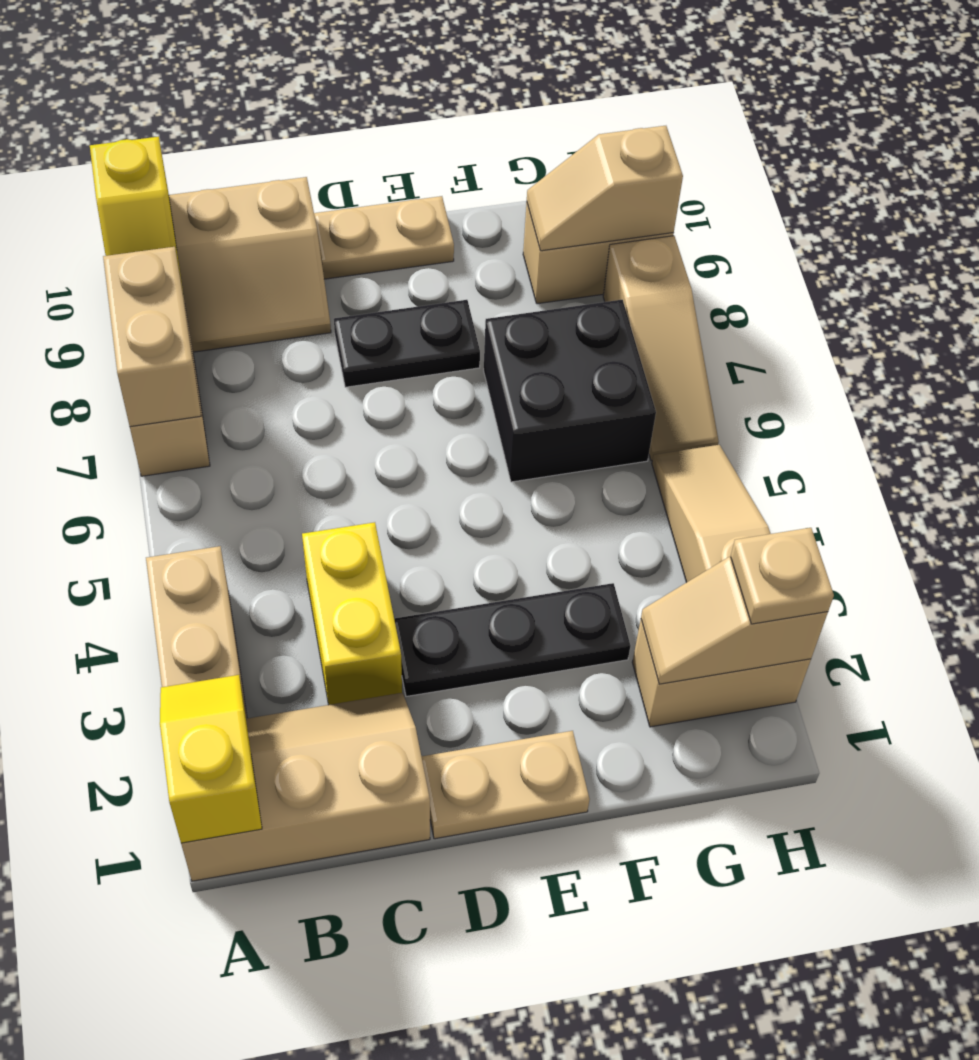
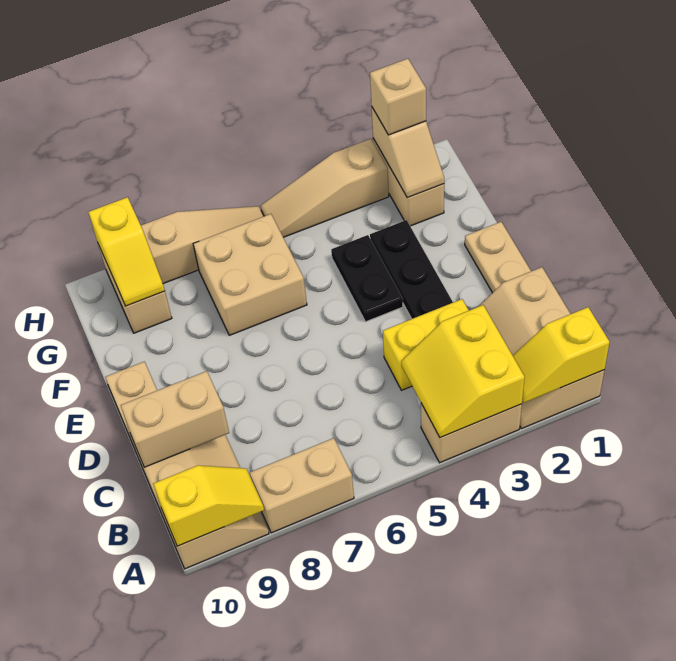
none -> yellow 2x2 slope [401,305,525,438]
tan 1x2 brick [103,247,201,427] -> tan 1x2 brick moved to [121,371,229,467]
black 1x2 plate [334,300,480,387] -> black 1x2 plate moved to [331,235,403,322]
black 2x2 brick [484,300,656,482] -> tan 2x2 brick [193,214,307,335]
tan 1x2 slope [527,126,683,251] -> yellow 1x2 slope [88,197,165,306]
tan 1x1 plate [730,528,834,624] -> tan 1x1 brick [370,59,426,135]

